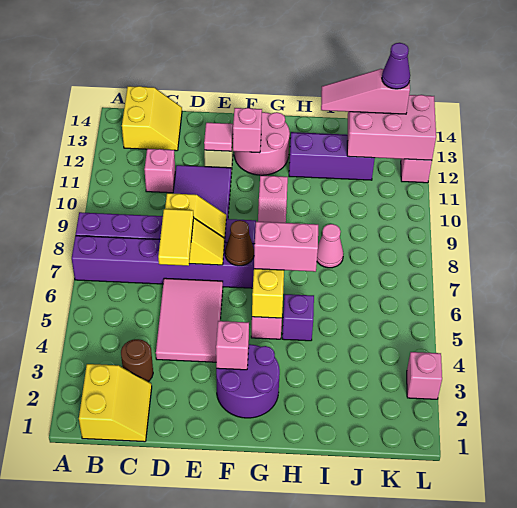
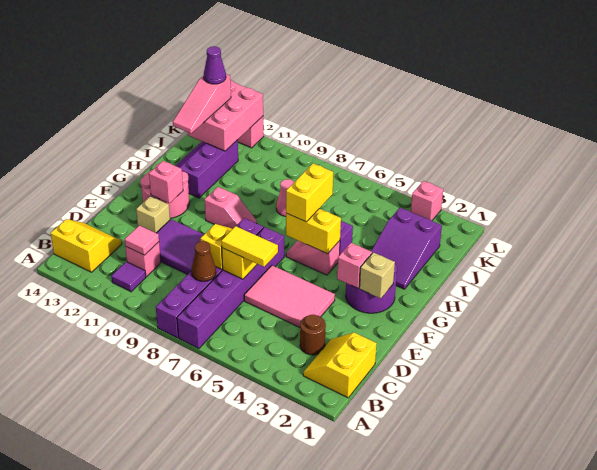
yellow 2x2 slope [79,364,152,442] -> yellow 2x2 slope turned to [303,333,377,398]
none -> purple 1x1 tile [111,262,146,292]
pink 1x1 tile [204,123,233,151] -> pink 1x1 tile moved to [125,225,159,255]
none -> tan 1x1 brick [359,252,395,299]
brown 1x1 cone [225,220,254,266] -> brown 1x1 cone moved to [191,241,216,281]
pink 1x2 brick [254,222,318,272] -> yellow 1x2 brick [286,164,333,222]
none -> purple 2x3 slope [371,208,442,289]

